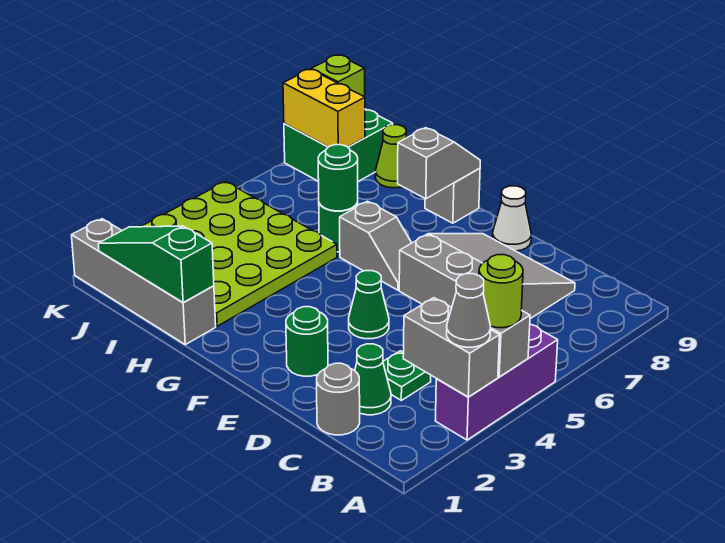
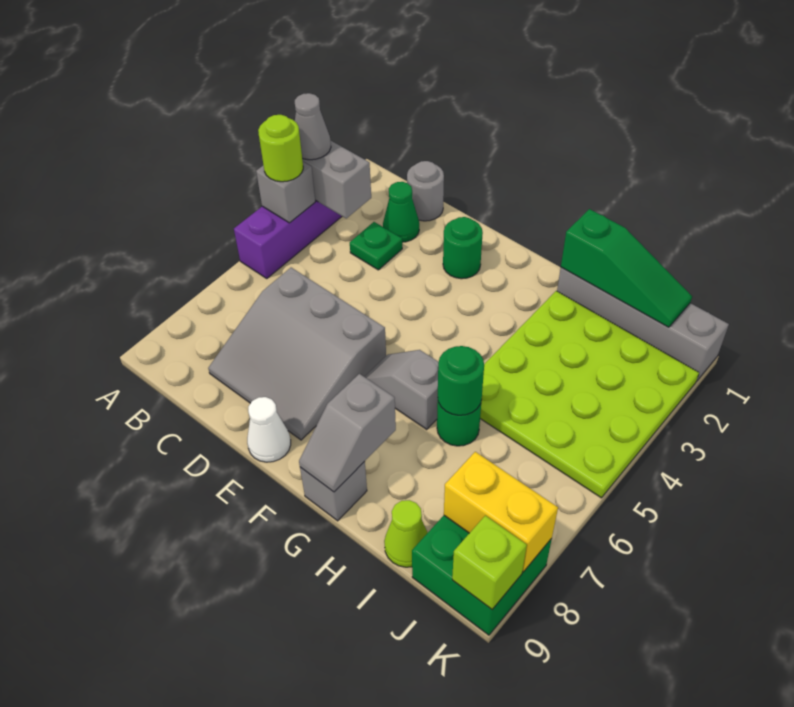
green 1x1 cone [349,271,389,339] -> none

